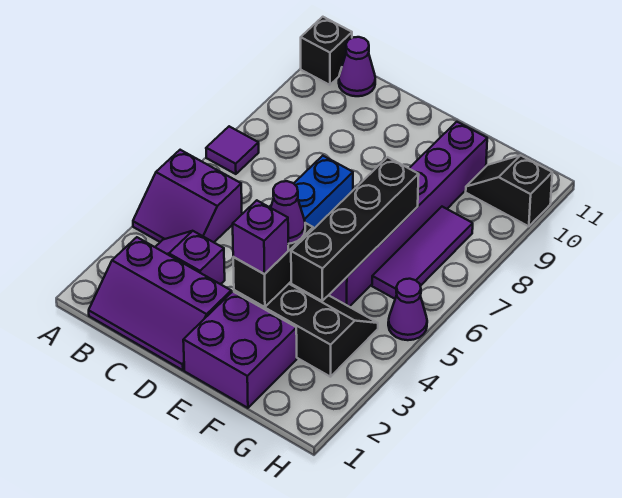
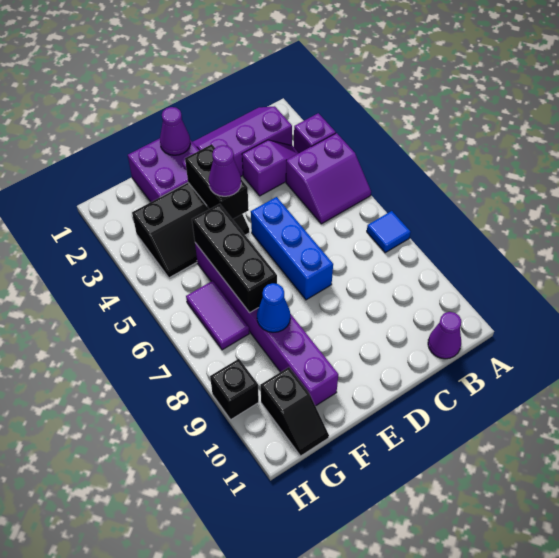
purple 2x2 slope [133,150,242,242] -> purple 2x2 slope turned to [286,133,371,224]
purple 1x1 tile [206,126,259,174] -> blue 1x1 tile [367,211,411,253]
black 1x1 brick [301,17,352,85] -> black 1x1 brick moved to [210,359,259,419]
purple 1x1 brick [233,200,288,274] -> purple 1x1 brick moved to [294,113,336,153]
black 1x4 brick [291,157,419,301] -> black 1x3 brick [192,204,277,313]
none -> blue 1x1 cone [257,283,290,332]
purple 1x3 tile [372,207,473,299] -> purple 1x2 tile [186,281,249,350]
black 1x2 slope [466,155,552,226] -> black 1x2 slope turned to [260,367,329,456]
purple 1x1 cone [388,279,427,340] -> purple 1x1 cone moved to [160,107,190,155]

